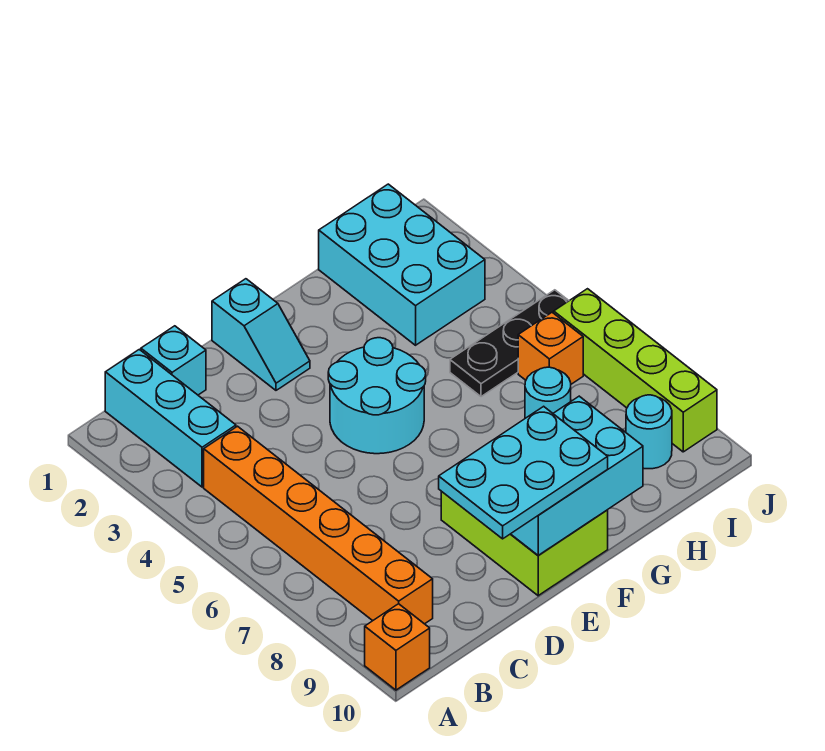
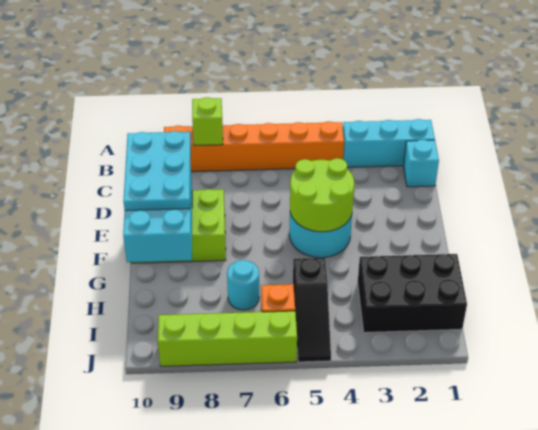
orange 1x1 brick [365,604,430,690] -> none
none -> lime 1x1 brick [192,97,223,146]
cyan 1x2 slope [212,279,310,390] -> none
none -> lime 2x2 round brick [290,158,354,232]
cyan 2x3 brick [319,184,485,345] -> black 2x3 brick [358,254,467,333]
black 1x3 plate [450,290,569,397] -> black 1x3 slope [293,258,331,362]
cyan 1x1 round brick [626,395,672,469] -> none

